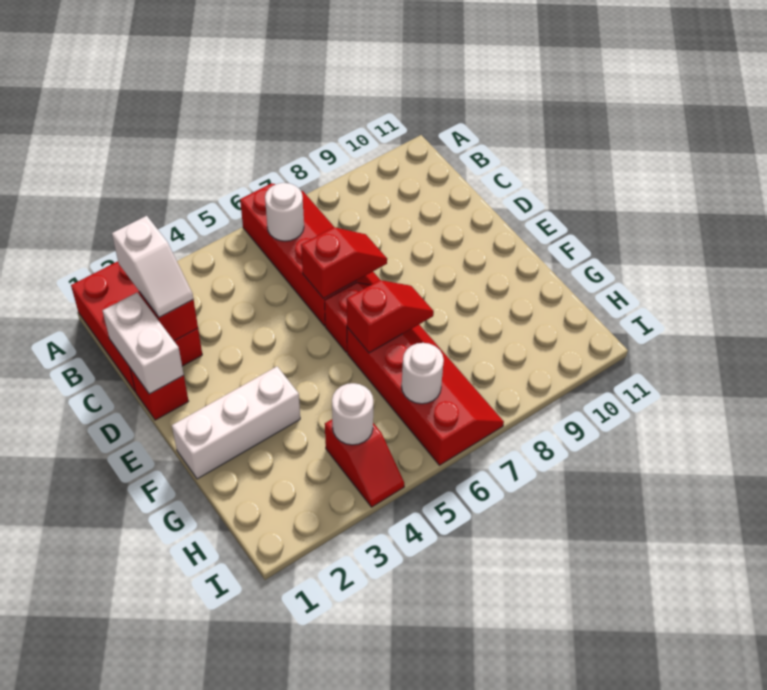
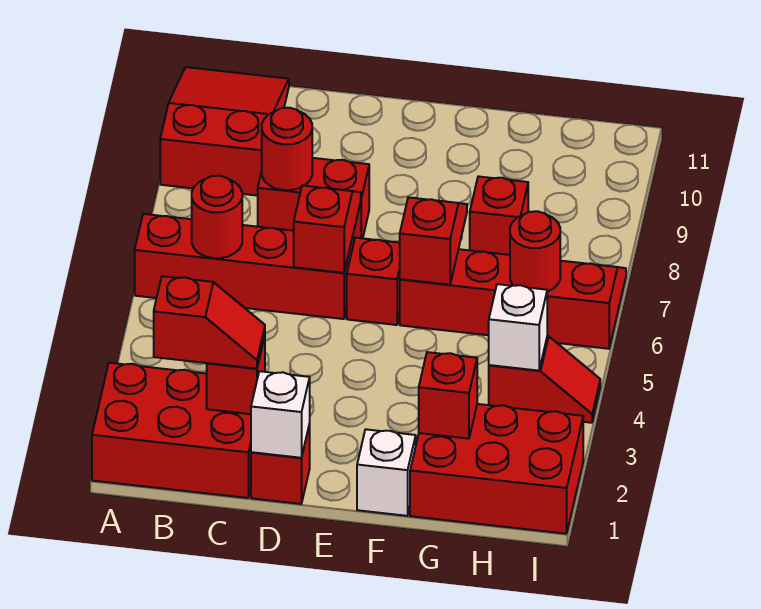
none -> red 2x3 slope [160,67,289,196]
white 1x2 slope [112,216,193,317] -> red 1x2 slope [154,276,265,369]
white 1x1 round brick [265,183,304,241] -> red 1x1 round brick [192,176,242,258]
white 1x2 brick [102,292,184,394] -> white 1x1 brick [251,371,310,458]
none -> red 1x2 brick [258,158,369,238]
none -> red 1x1 round brick [262,108,312,190]
white 1x3 brick [172,367,300,479] -> white 1x1 brick [357,429,416,516]
none -> red 2x3 brick [410,404,583,534]
none -> red 1x1 brick [419,352,477,439]
none -> red 1x1 brick [470,176,528,255]
white 1x1 round brick [332,383,373,445] -> white 1x1 brick [489,284,547,371]
white 1x1 round brick [402,343,444,404] -> red 1x1 round brick [510,211,560,292]

